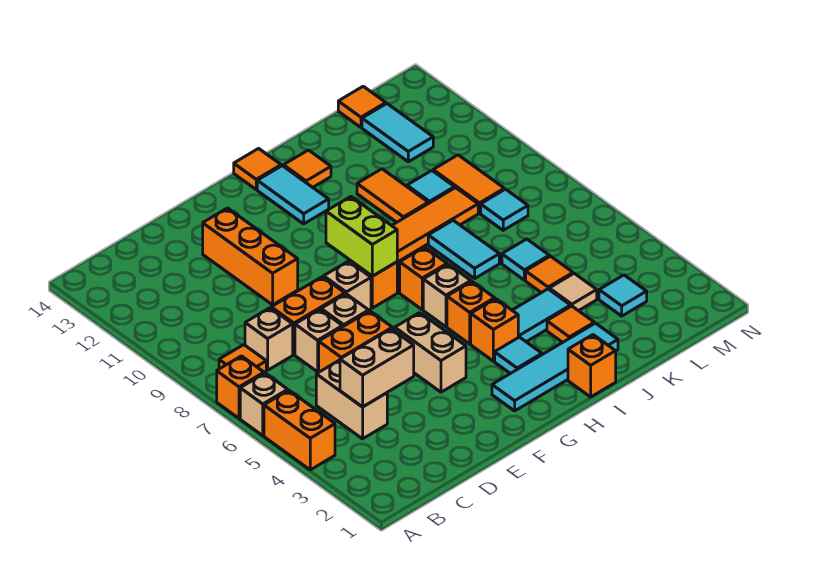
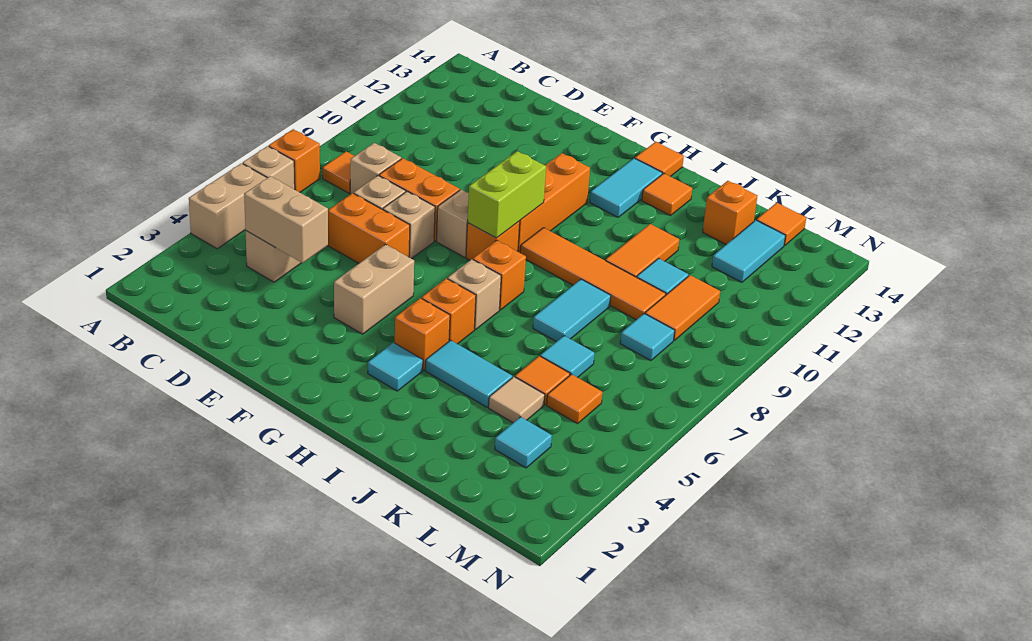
orange 1x2 brick [264,390,335,470] -> tan 1x2 brick [189,163,267,249]
orange 1x3 brick [203,208,298,305] -> orange 1x3 brick moved to [518,153,590,253]
cyan 1x4 tile [492,323,618,411] -> none
orange 1x1 brick [568,335,616,397] -> orange 1x1 brick moved to [703,181,757,244]
orange 1x1 tile [547,306,594,342] -> orange 1x1 tile moved to [547,374,602,424]

